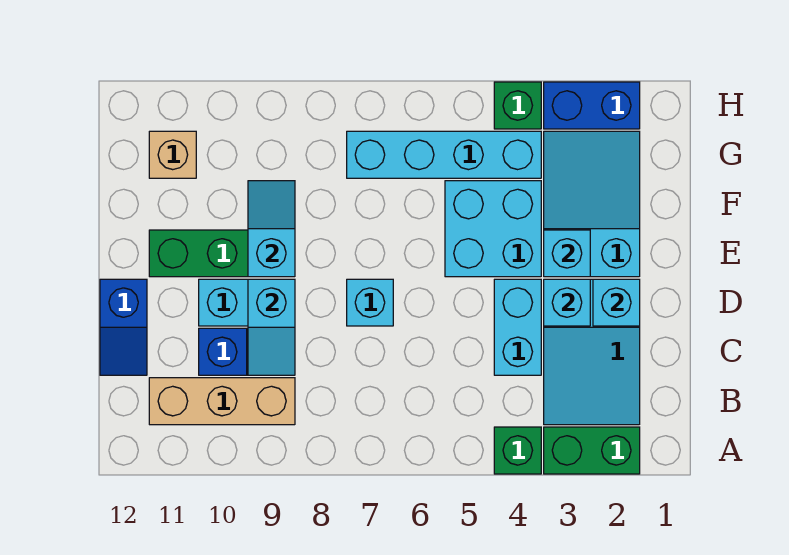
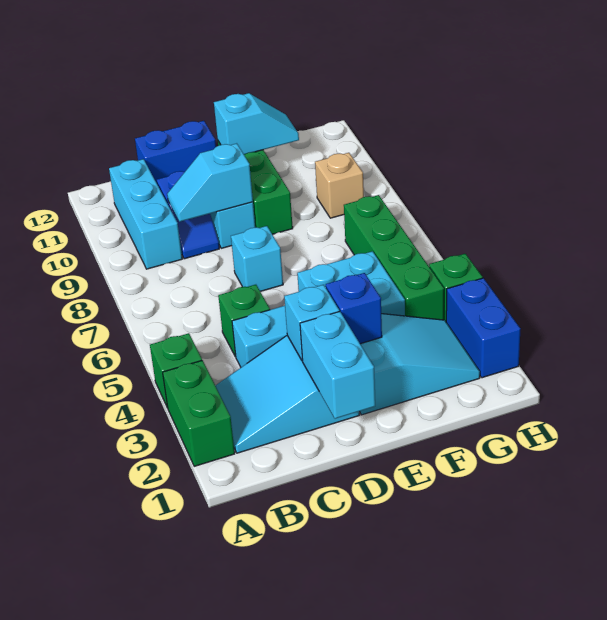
tan 1x3 brick [149,378,295,425] -> cyan 1x3 brick [109,159,182,269]
none -> green 1x1 brick [218,285,270,357]
blue 1x2 slope [100,279,147,375] -> blue 1x2 brick [135,121,216,183]
cyan 1x1 brick [593,279,640,326] -> cyan 1x2 brick [300,311,375,419]
cyan 1x1 brick [544,230,590,277] -> blue 1x1 brick [326,273,382,344]
cyan 1x2 slope [248,181,295,277] -> cyan 1x2 slope moved to [214,93,299,154]
cyan 1x4 brick [347,131,541,178] -> green 1x4 brick [344,195,444,320]
tan 1x1 brick [149,131,196,178] -> tan 1x1 brick moved to [315,153,364,218]

